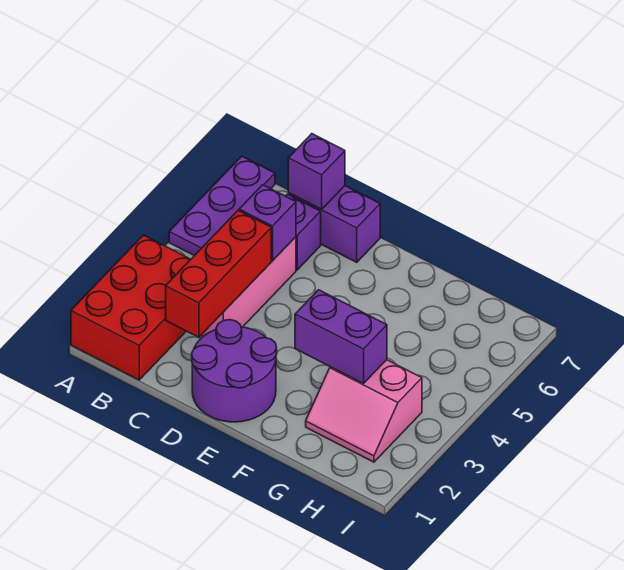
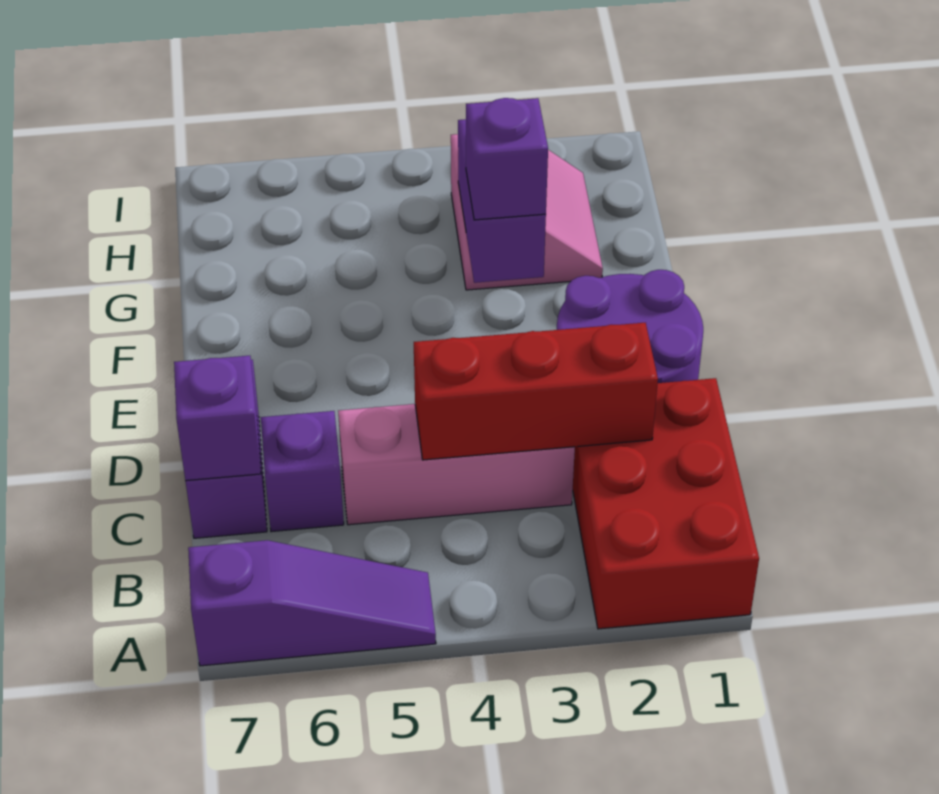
red 2x3 brick [71,235,191,380] -> red 2x3 brick turned to [573,378,759,629]
purple 1x3 plate [169,156,275,256] -> purple 1x3 slope [188,540,436,666]
purple 1x1 brick [239,185,296,261] -> purple 1x1 brick moved to [466,98,548,220]

